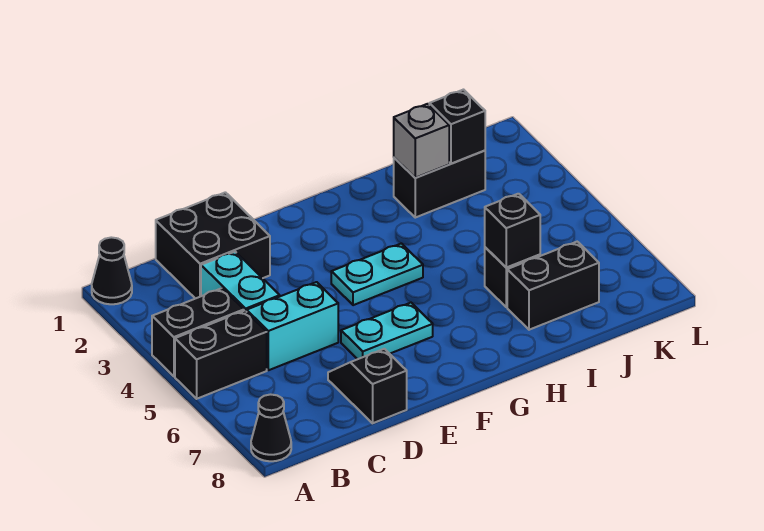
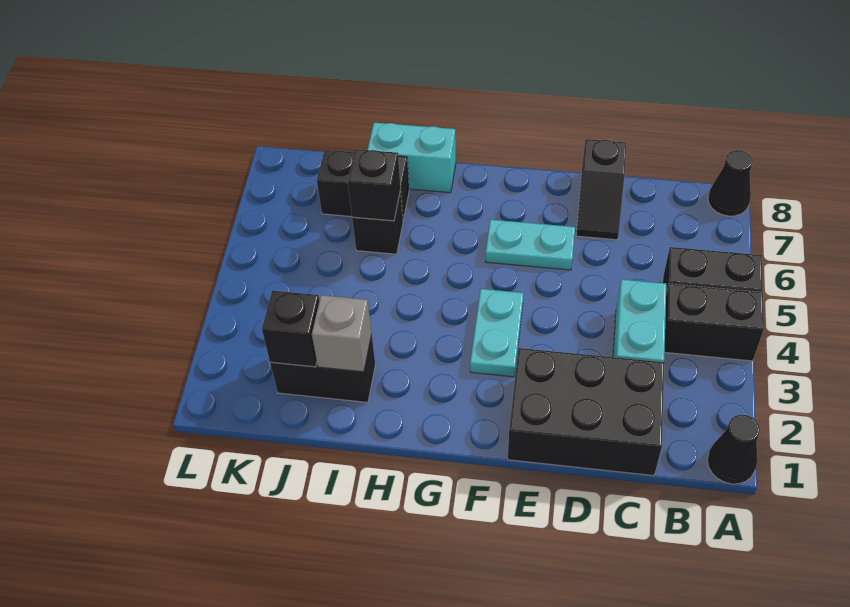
black 2x2 brick [156,192,270,299] -> black 2x3 brick [508,348,664,476]
cyan 1x2 brick [247,282,338,370] -> cyan 1x2 brick moved to [368,123,456,193]
cyan 1x2 plate [331,243,423,305] -> cyan 1x2 plate turned to [470,289,524,377]

